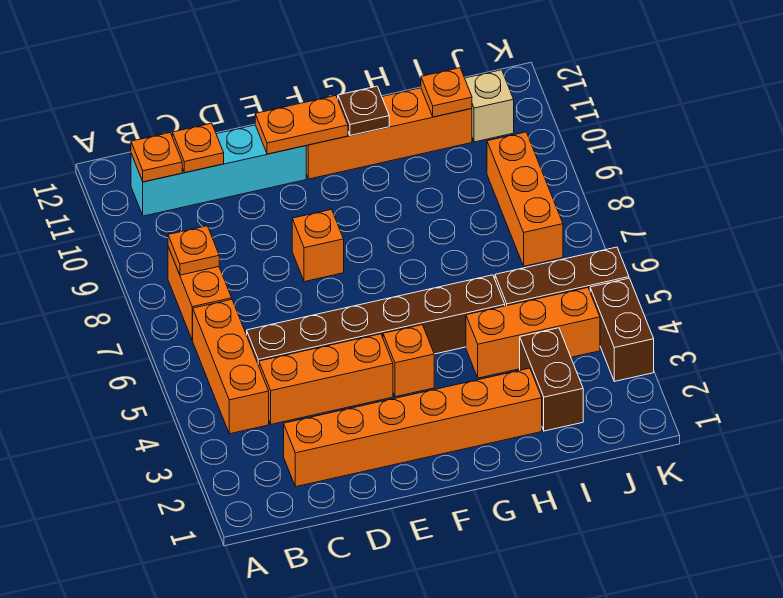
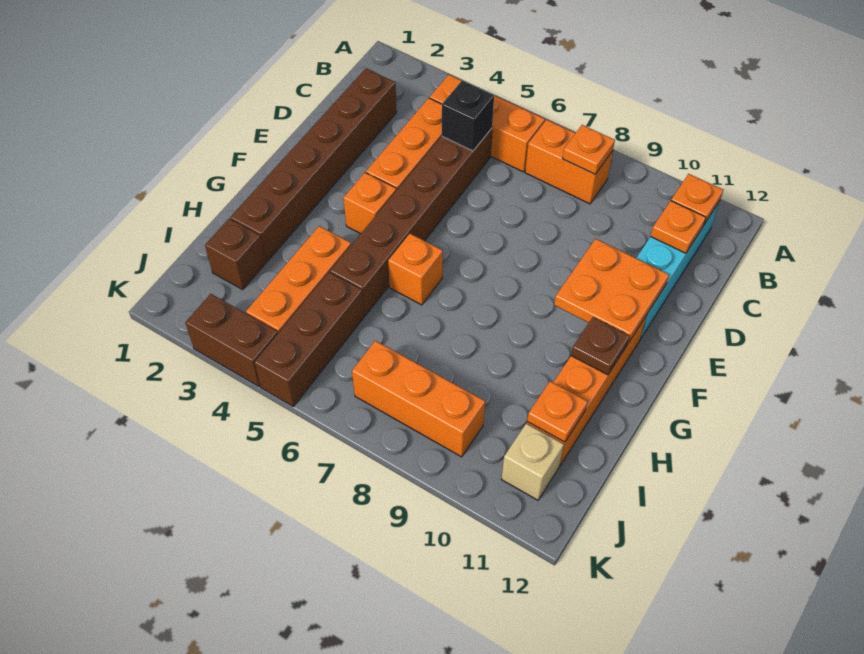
orange 1x6 brick [284,368,542,487] -> brown 1x6 brick [230,69,397,262]
none -> black 1x1 brick [442,81,494,151]
orange 1x1 brick [292,210,344,282] -> orange 1x1 brick moved to [388,234,443,305]
orange 1x2 plate [255,96,348,154] -> orange 2x2 plate [554,239,669,343]
brown 1x2 brick [520,328,583,431] -> brown 1x1 brick [205,219,266,289]

